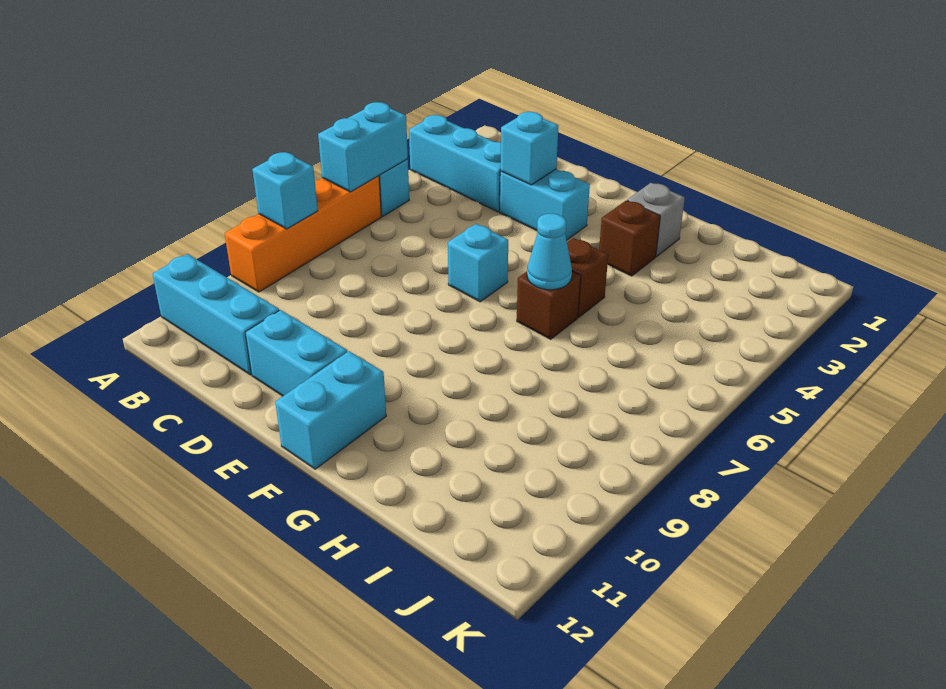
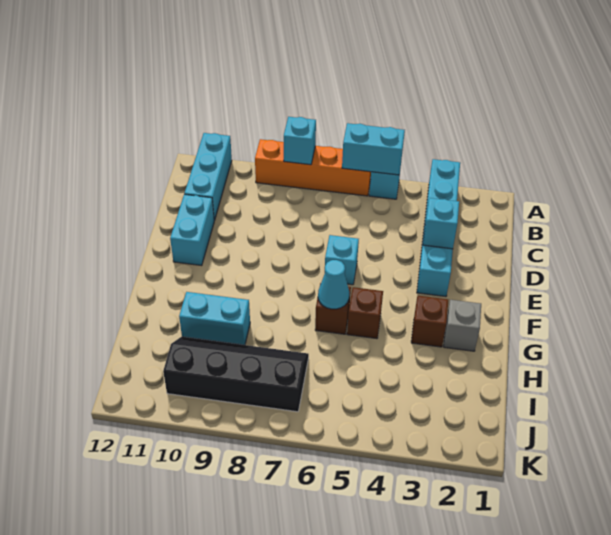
cyan 1x2 brick [275,351,386,469] -> cyan 1x2 brick moved to [179,292,250,345]
none -> black 2x4 slope [163,337,309,412]

